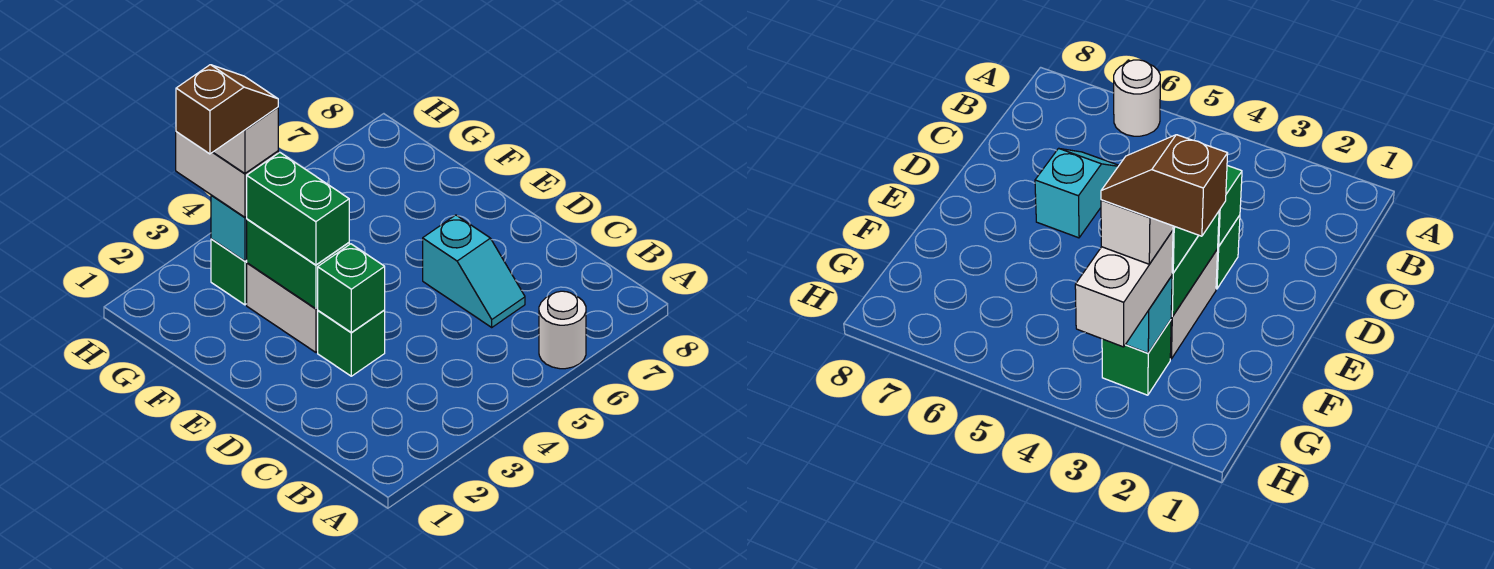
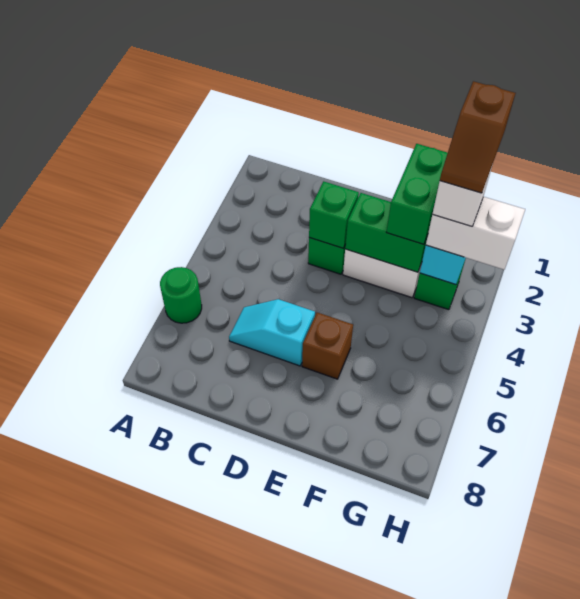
white 1x1 round brick [539,291,586,369] -> green 1x1 round brick [160,267,202,323]
green 1x2 brick [246,153,349,265] -> green 1x2 brick turned to [387,144,448,244]
none -> brown 1x1 brick [302,312,353,379]

